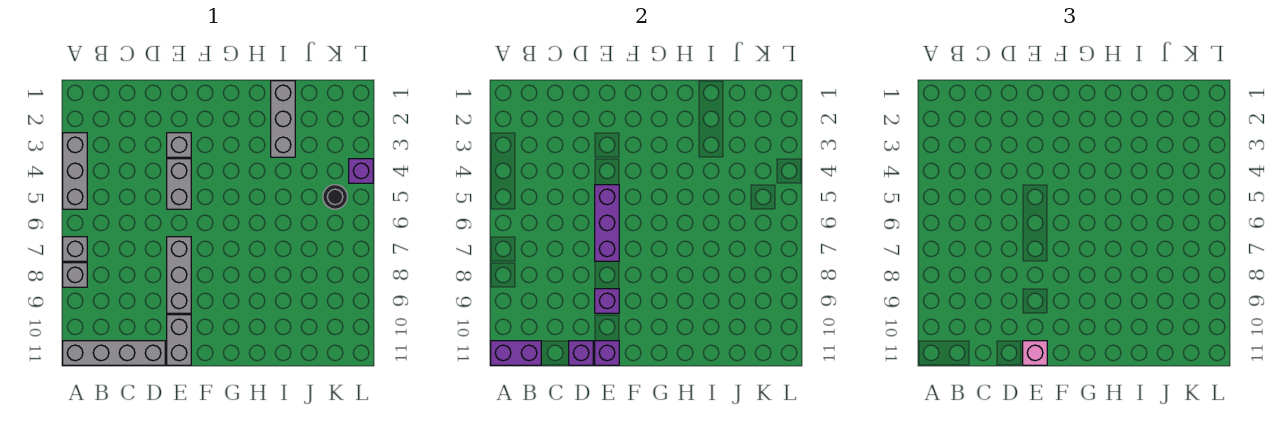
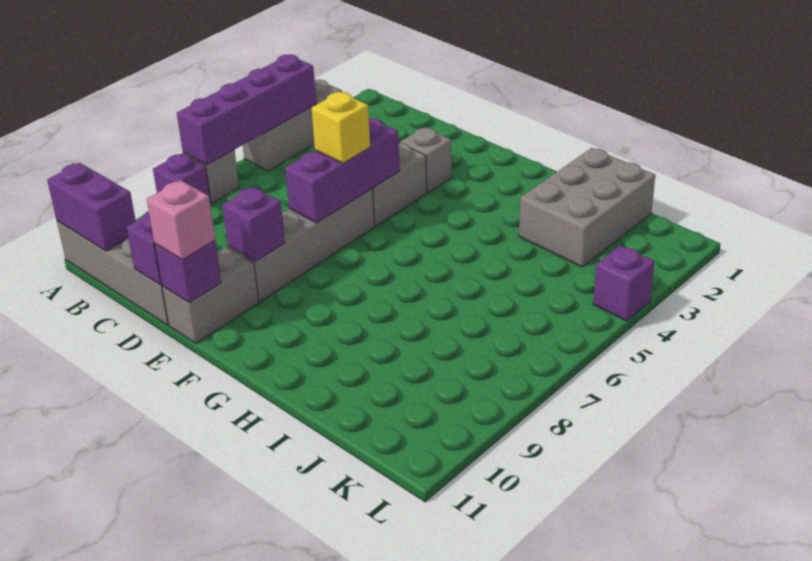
none -> purple 1x4 brick [177,54,316,165]
grey 1x1 brick [63,263,87,287] -> purple 1x1 brick [153,153,211,205]
none -> yellow 1x1 brick [311,92,370,163]
grey 1x3 brick [167,237,191,313] -> grey 1x4 brick [228,189,374,302]
grey 1x3 brick [271,81,295,157] -> grey 2x3 brick [519,148,655,267]
black 1x1 round brick [323,185,347,209] -> none

